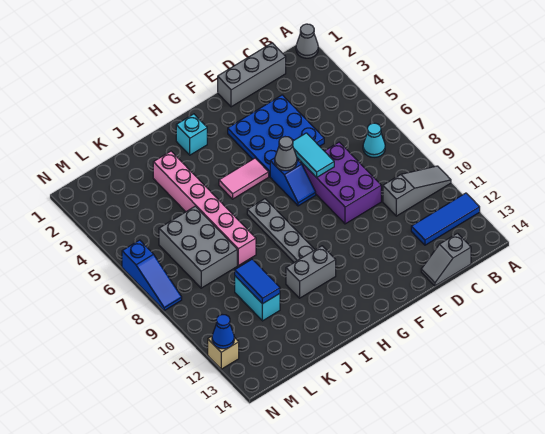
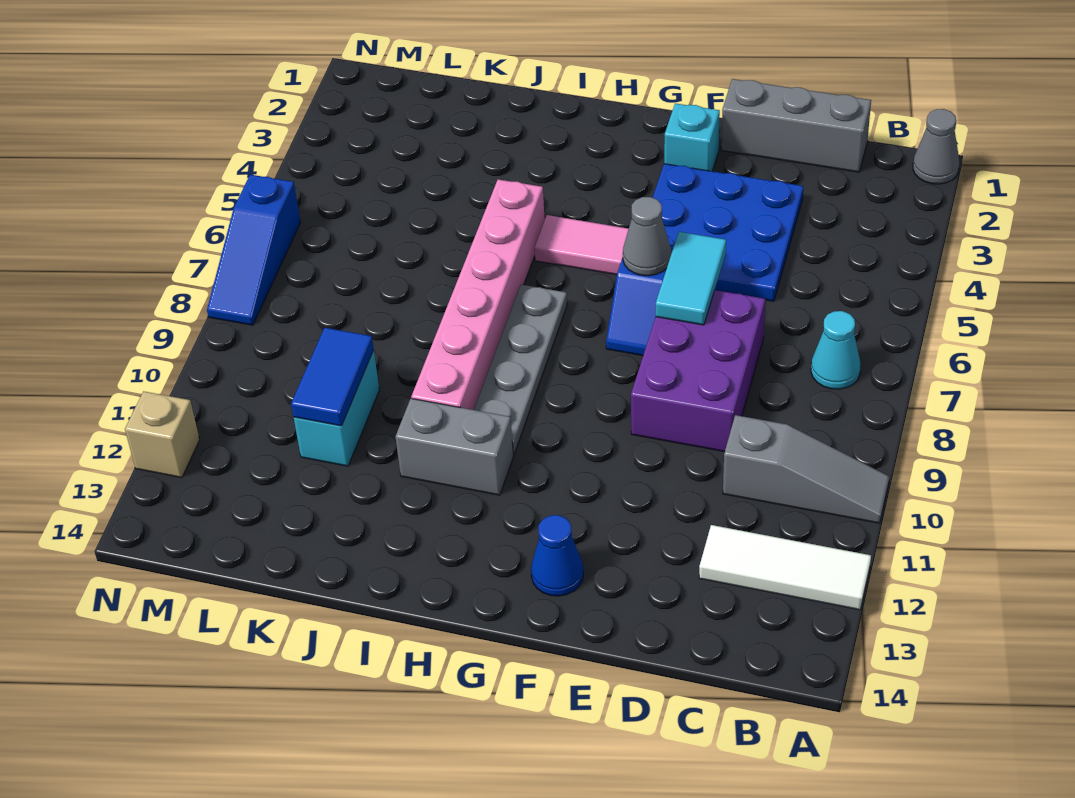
blue 1x3 tile [411,193,480,245] -> white 1x3 tile [699,525,871,610]
grey 1x2 slope [421,233,471,286] -> none
cyan 1x1 brick [176,114,207,155] -> cyan 1x1 brick moved to [664,103,720,171]
pink 1x6 brick [153,151,256,266] -> pink 1x6 brick moved to [411,179,545,410]
grey 2x3 brick [159,206,237,288] -> none
blue 1x1 cone [212,315,234,349] -> blue 1x1 cone moved to [531,515,584,596]

